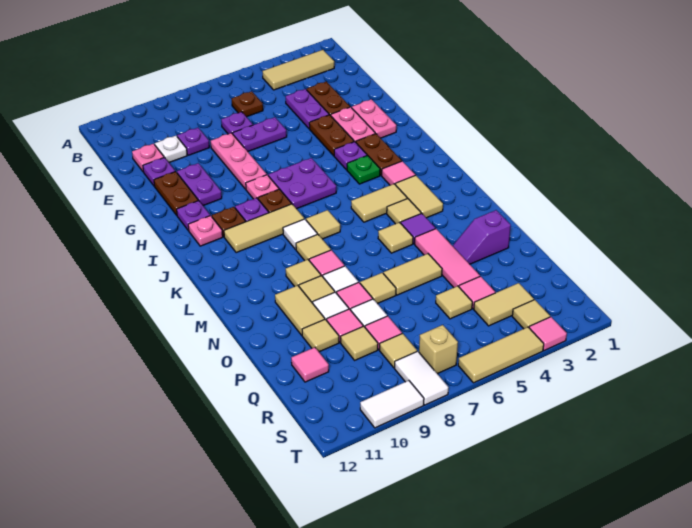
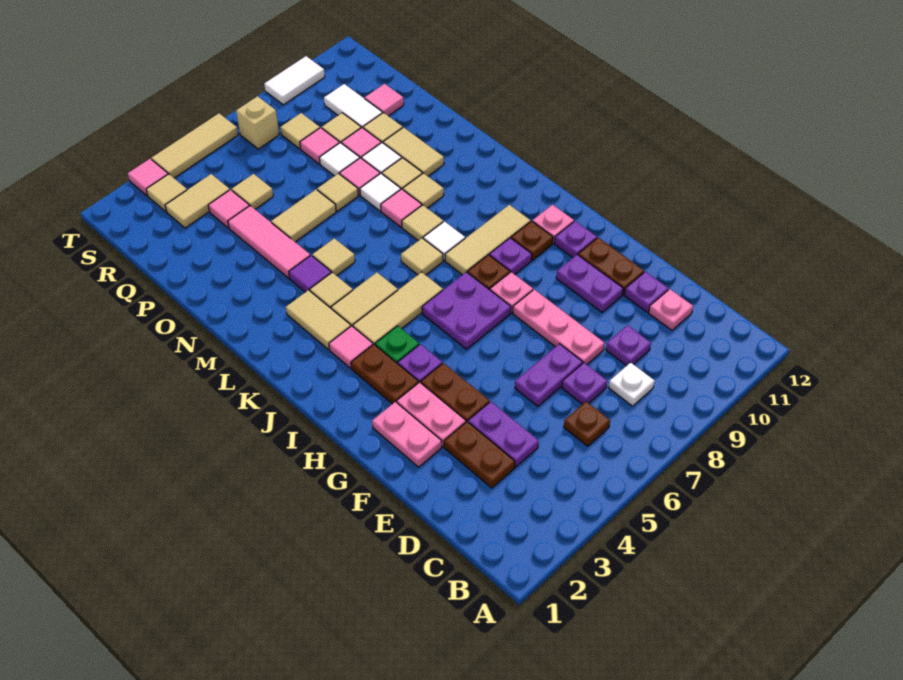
tan 1x3 tile [263,50,334,90] -> tan 1x3 tile moved to [353,272,443,345]
white 1x1 plate [155,136,187,162] -> white 1x1 plate moved to [609,362,655,406]
purple 1x2 slope [453,210,511,264] -> none
white 1x2 tile [395,351,448,405] -> white 1x2 tile moved to [324,84,382,128]

